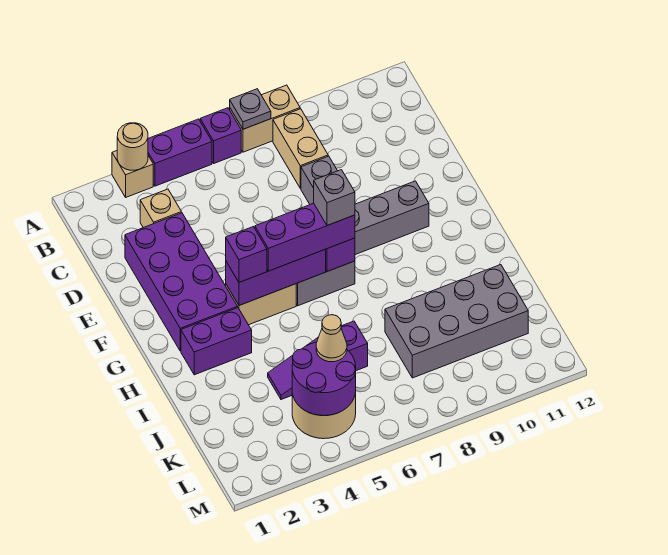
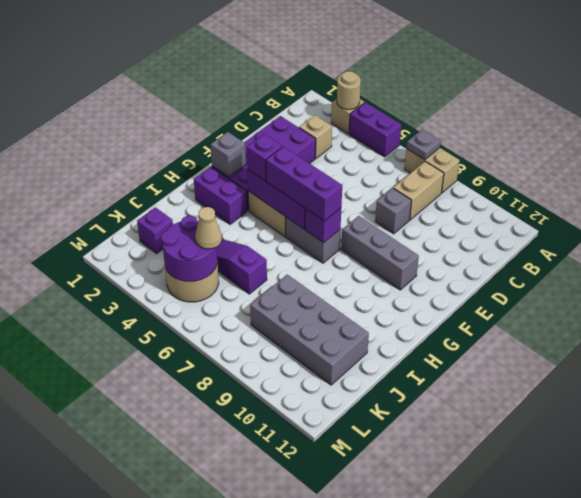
purple 1x1 brick [200,108,241,163] -> purple 1x1 brick moved to [137,207,173,254]
grey 1x1 brick [314,170,355,226] -> grey 1x1 brick moved to [210,132,246,177]

